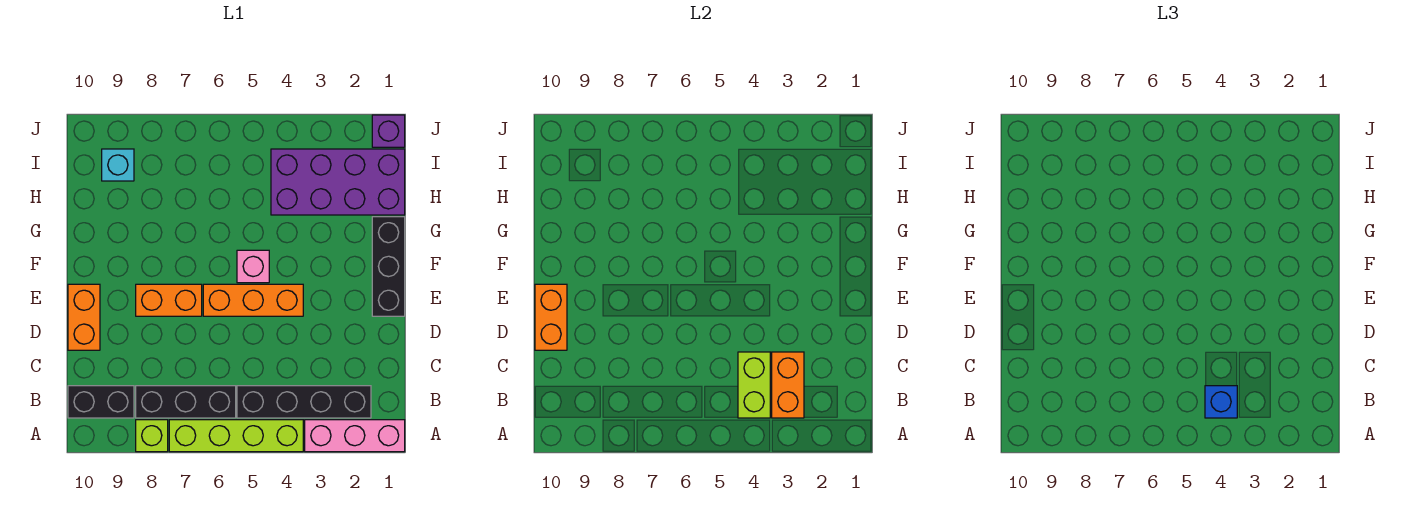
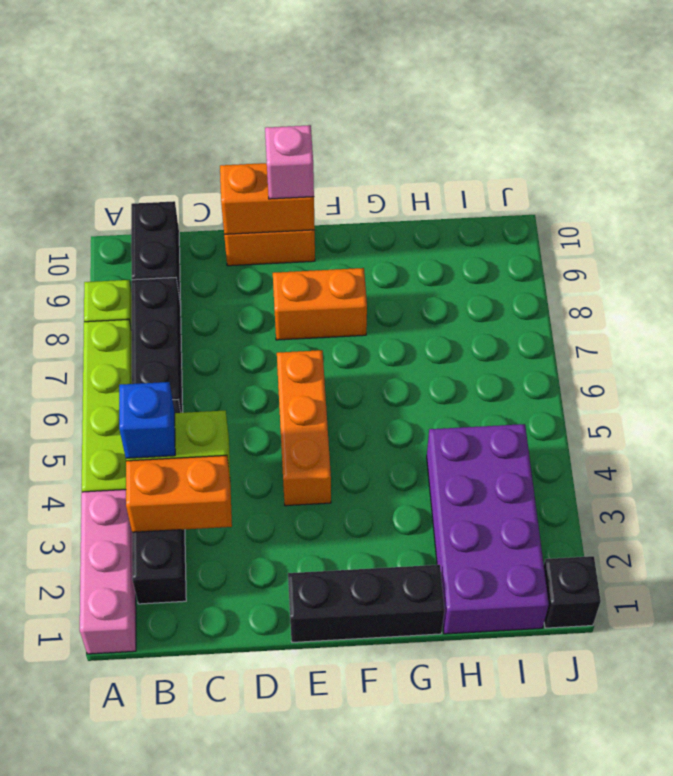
orange 1x2 brick [136,284,202,316] -> orange 1x2 brick turned to [273,268,367,340]
pink 1x1 brick [237,250,269,283] -> pink 1x1 brick moved to [265,125,314,199]
cyan 1x1 brick [102,149,134,181] -> none
purple 1x1 brick [372,115,405,147] -> black 1x1 brick [544,556,601,628]

